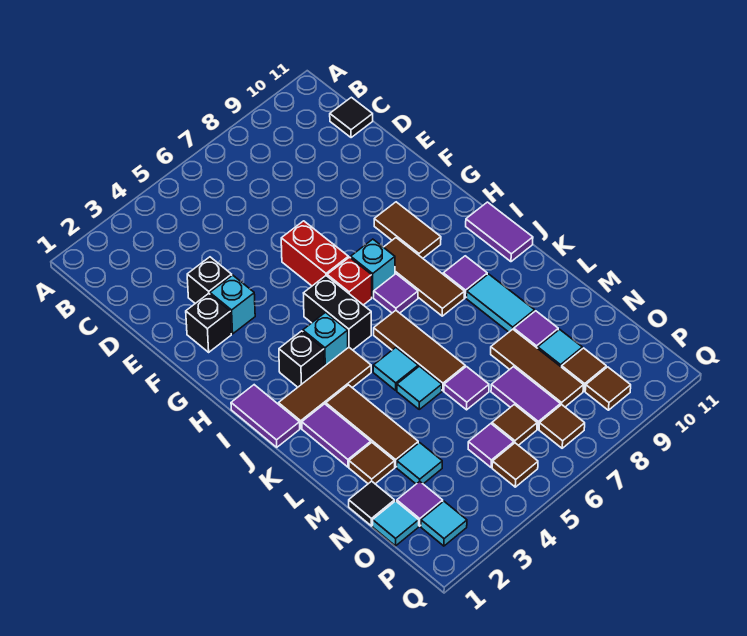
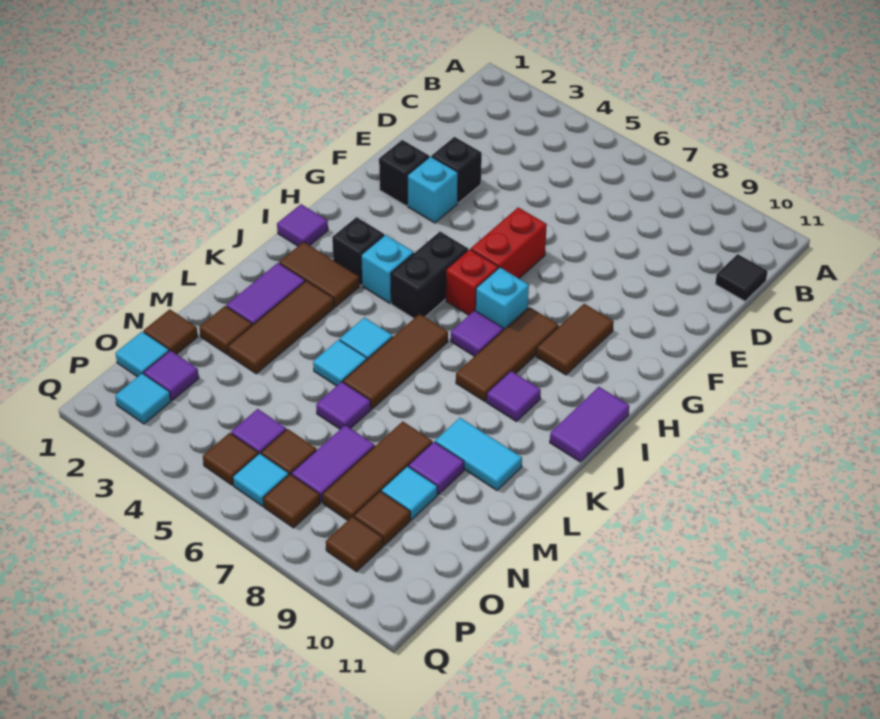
purple 1x2 tile [231,385,300,447] -> purple 1x1 tile [277,204,328,246]
brown 1x3 tile [279,347,371,428] -> brown 1x2 tile [279,242,360,307]
cyan 1x2 tile [467,274,535,332] -> cyan 1x2 tile turned to [435,418,522,490]
black 1x1 tile [349,481,394,526] -> brown 1x1 tile [144,309,198,354]
cyan 1x1 tile [397,443,442,484] -> cyan 1x1 tile moved to [233,453,289,506]

